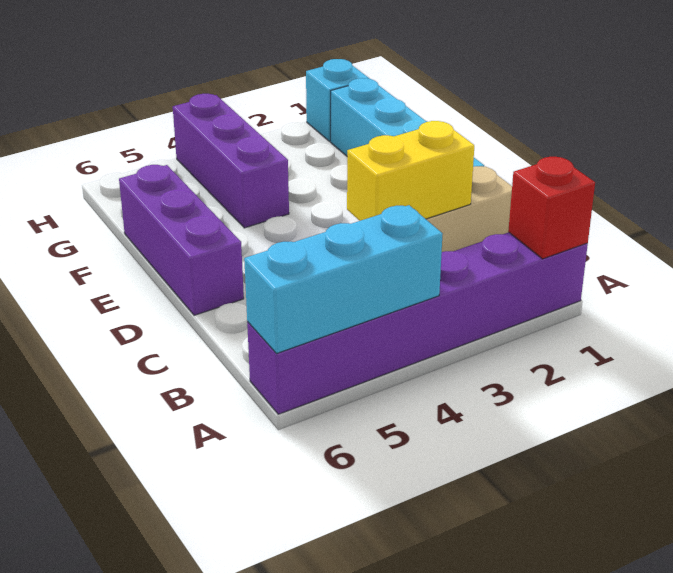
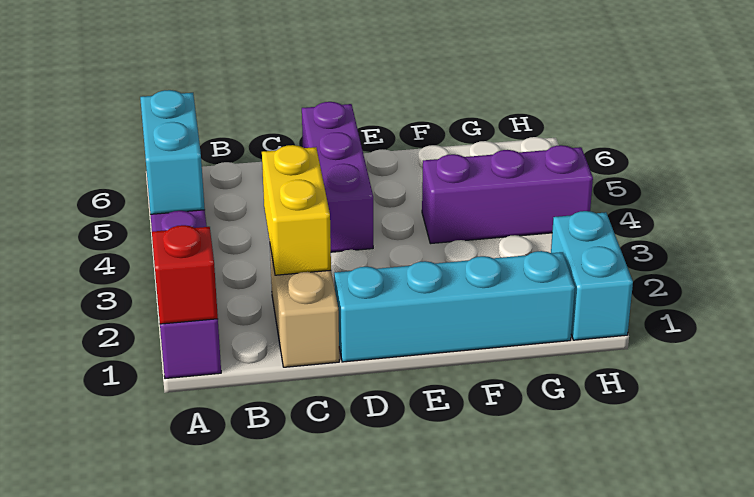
cyan 1x3 brick [244,205,443,354] -> cyan 1x2 brick [140,90,205,214]
purple 1x3 brick [119,165,244,315] -> purple 1x3 brick turned to [302,102,373,252]
cyan 1x1 brick [306,59,370,142] -> cyan 1x2 brick [551,211,633,340]

